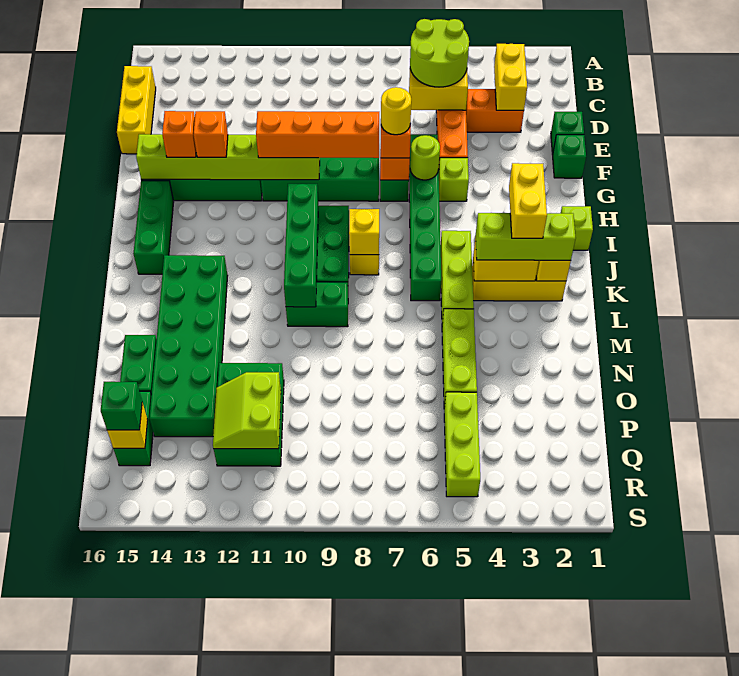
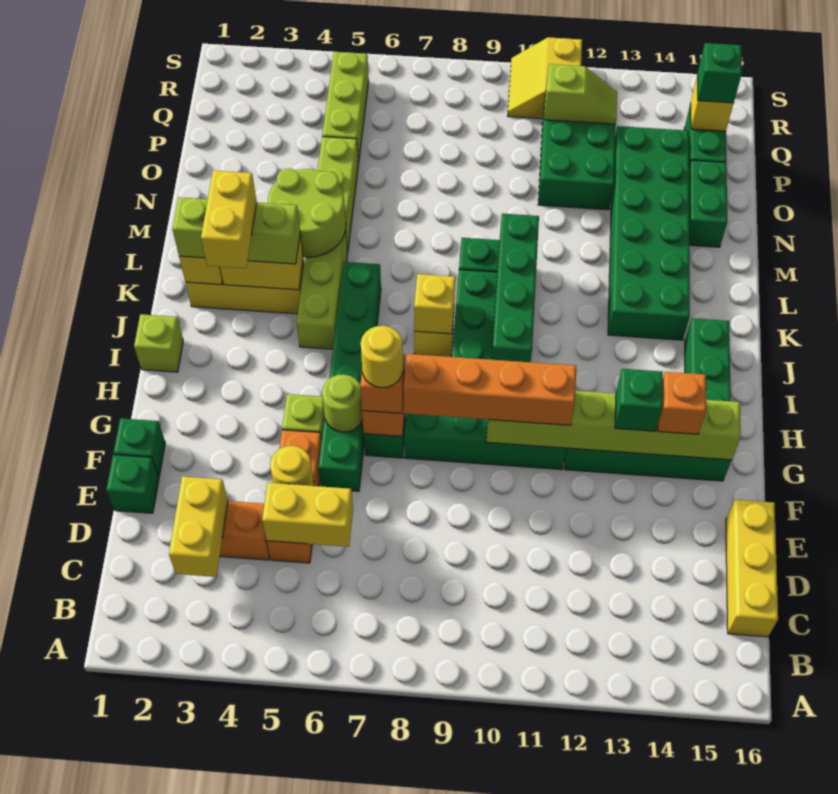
lime 2x2 round brick [410,19,469,87] -> lime 2x2 round brick moved to [268,168,346,257]
none -> yellow 1x1 round brick [270,446,314,486]
orange 1x1 brick [194,111,228,157] -> green 1x1 brick [615,369,663,431]
lime 2x2 slope [213,372,281,449] -> lime 1x2 slope [544,64,617,124]
none -> yellow 2x2 slope [508,37,582,119]

